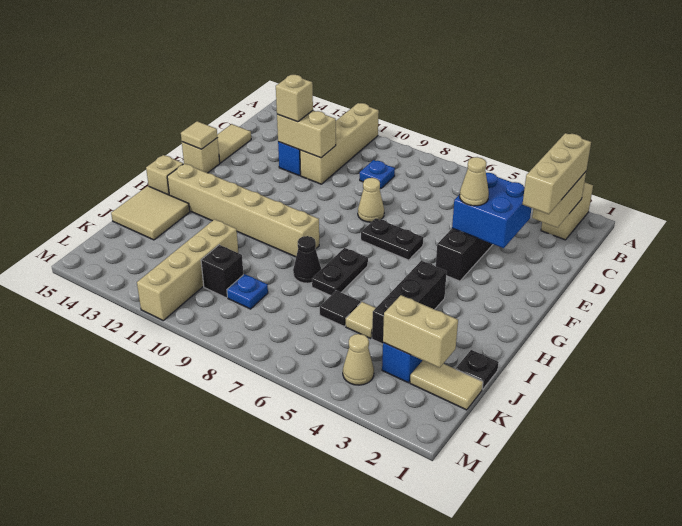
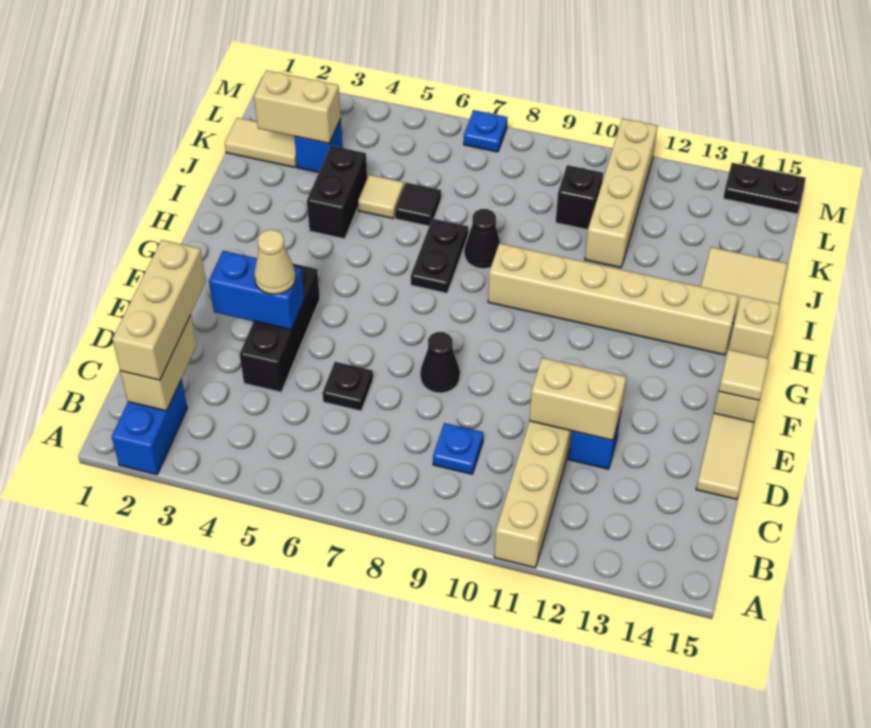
tan 1x2 brick [541,182,593,240] -> blue 1x2 brick [111,379,187,475]
blue 2x2 brick [452,173,531,248] -> blue 1x2 brick [209,251,304,330]
tan 1x1 brick [276,75,313,122] -> none
tan 1x1 cone [358,178,384,222] -> black 1x1 cone [420,332,460,393]
black 1x2 plate [361,218,423,260] -> black 1x2 plate moved to [723,163,806,214]
black 1x3 brick [372,261,447,344] -> black 1x2 brick [307,146,367,239]
black 1x1 plate [456,350,499,389] -> black 1x1 plate moved to [322,362,373,411]
blue 1x1 plate [227,274,268,309] -> blue 1x1 plate moved to [464,110,508,152]
tan 1x1 cone [343,334,374,385] -> none

